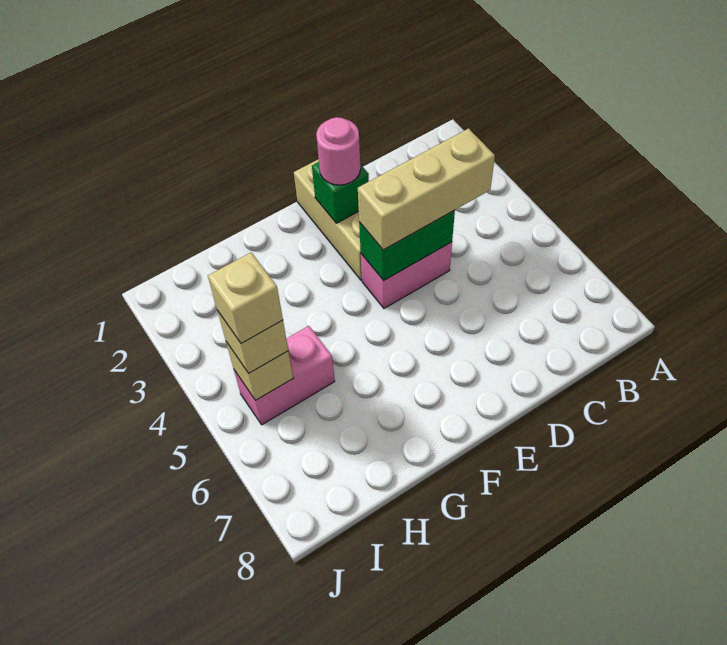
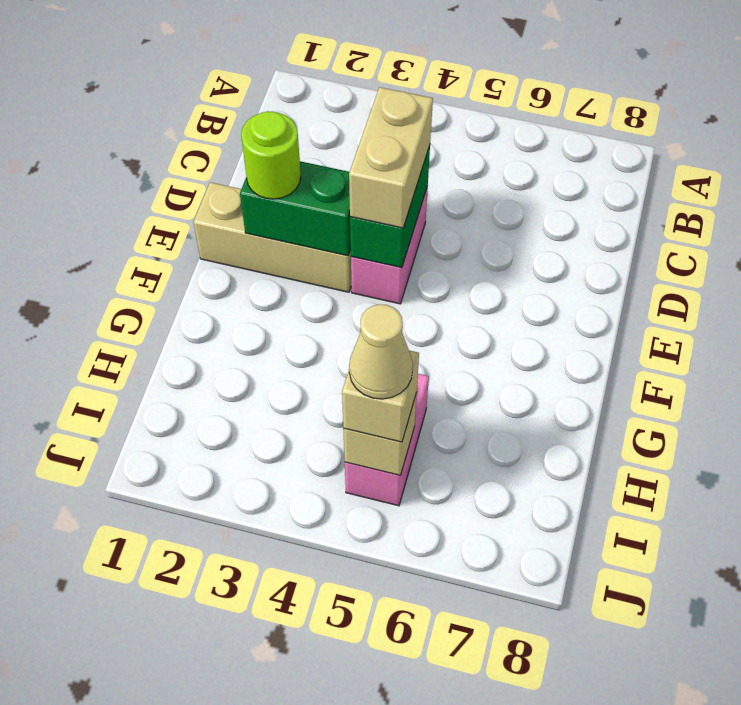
tan 1x3 brick [358,128,495,250] -> tan 1x2 brick [349,87,433,228]
green 1x1 brick [312,162,369,223] -> green 1x2 brick [240,161,351,256]
pink 1x1 round brick [316,117,361,185] -> lime 1x1 round brick [241,111,301,199]
tan 1x1 brick [208,252,283,344] -> tan 1x1 cone [349,304,413,399]

